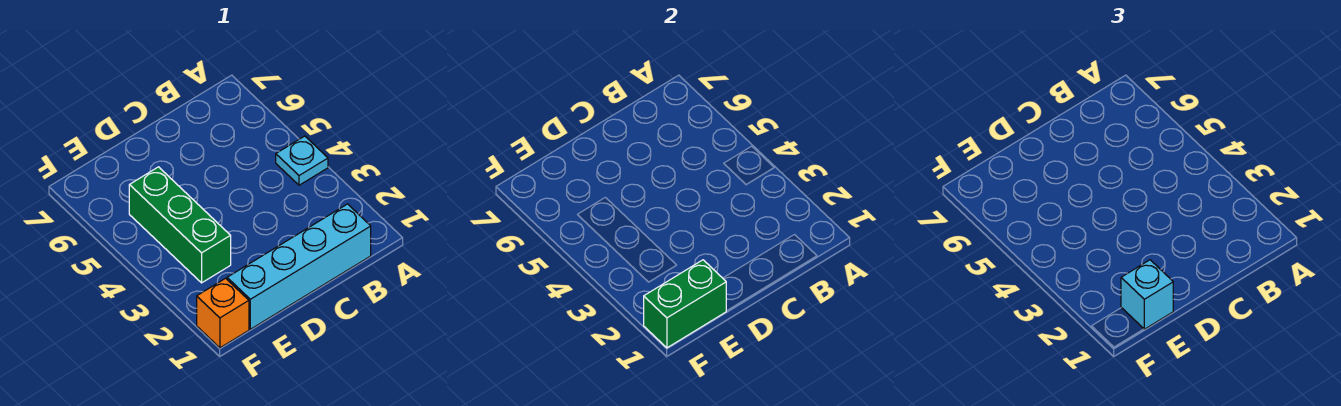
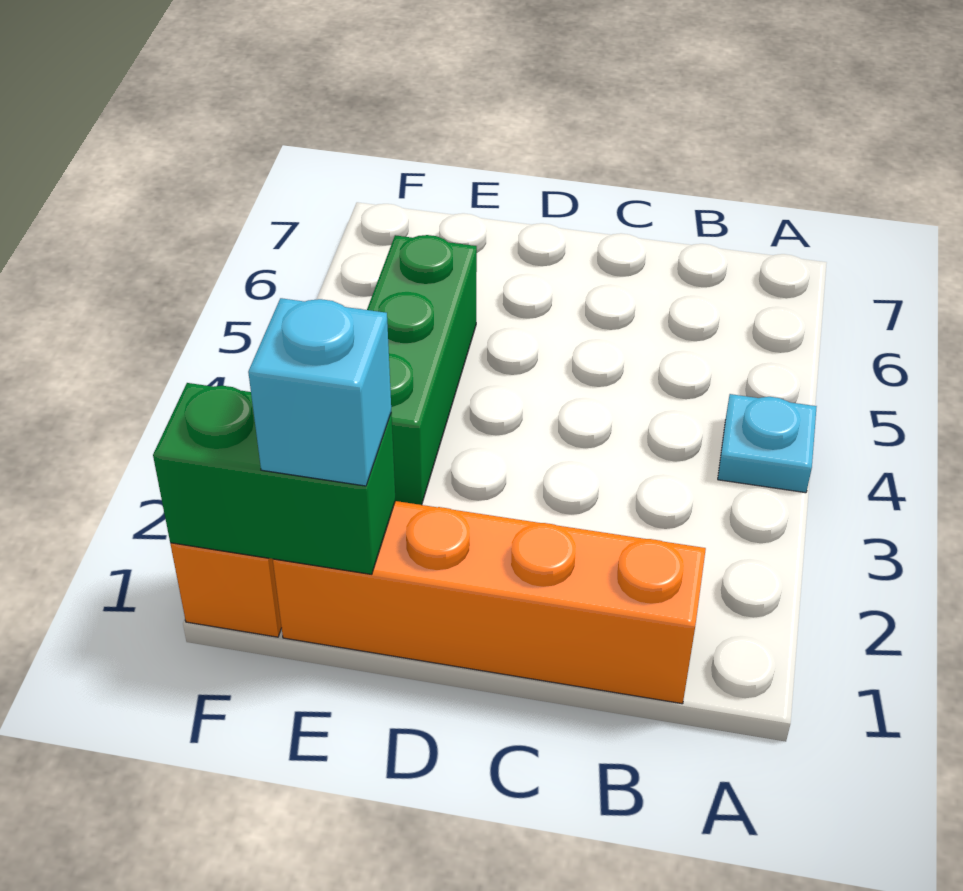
cyan 1x4 brick [227,204,371,329] -> orange 1x4 brick [273,501,706,704]

